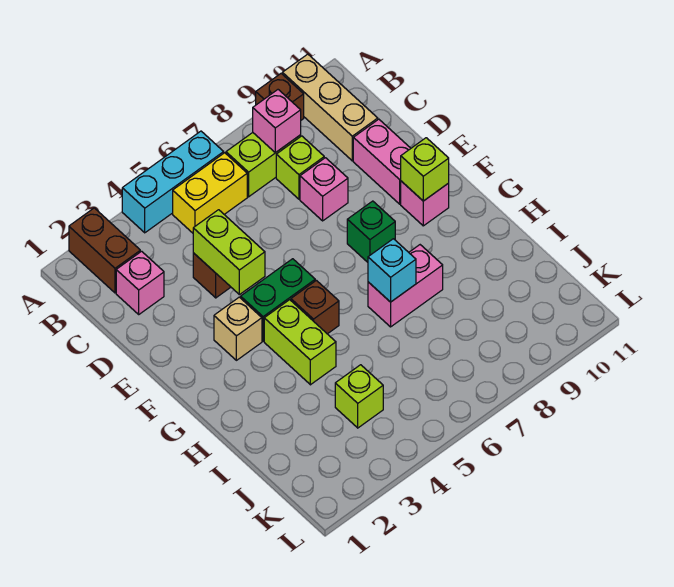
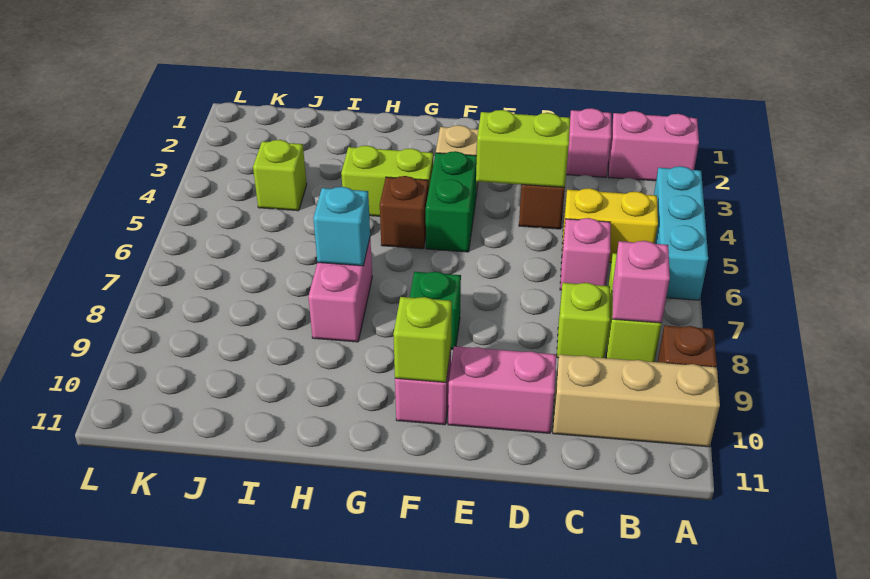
brown 1x2 brick [69,208,140,293] -> pink 1x2 brick [608,111,699,181]
yellow 1x2 brick [173,153,247,233] -> yellow 1x2 brick turned to [562,188,658,262]
pink 1x1 brick [300,158,348,221] -> pink 1x1 brick moved to [560,218,611,290]

